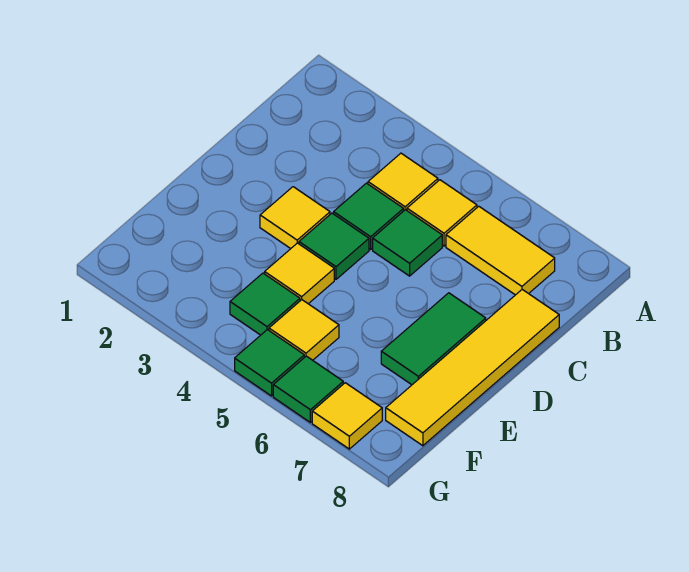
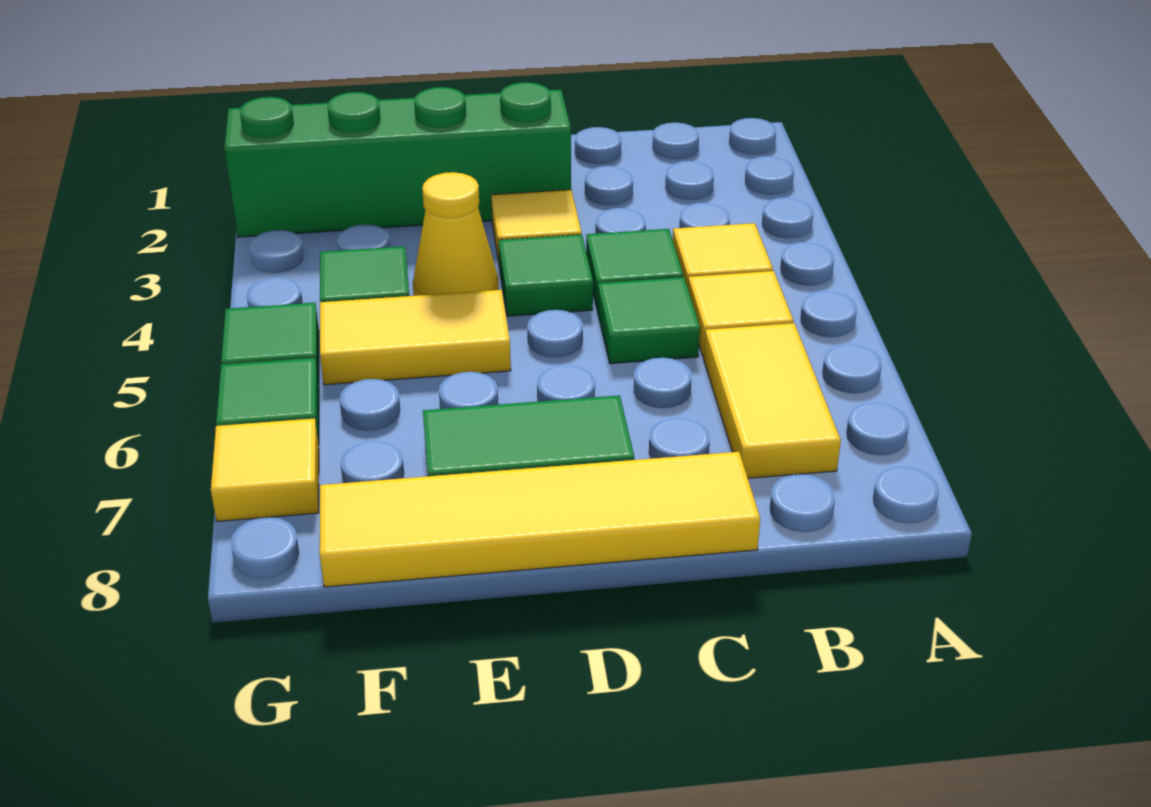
none -> green 1x4 brick [224,82,571,237]
yellow 1x1 tile [265,243,334,304] -> yellow 1x1 cone [413,172,499,296]
yellow 1x1 tile [269,300,339,360] -> yellow 1x2 tile [320,290,511,385]

